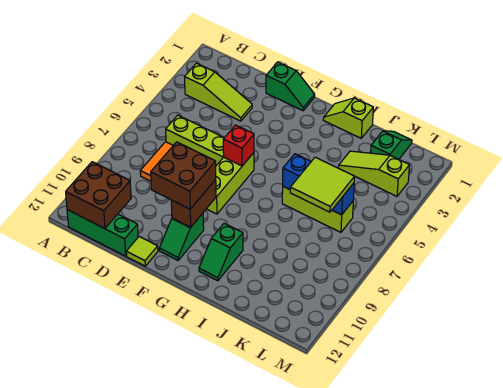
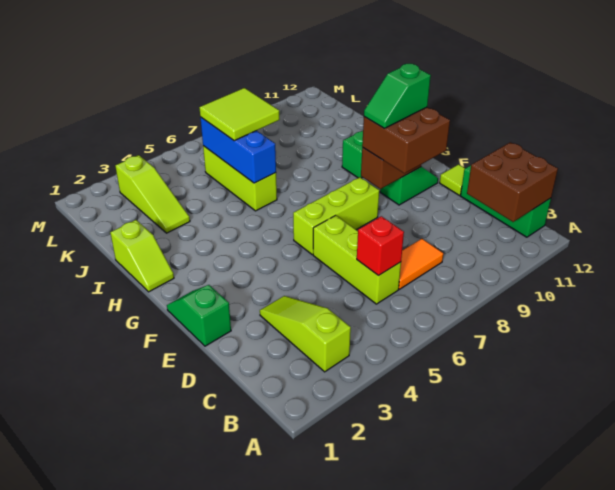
red 1x1 brick [223,125,254,166] -> red 1x1 brick moved to [357,216,404,276]
green 1x2 slope [371,131,412,160] -> green 1x2 slope moved to [364,64,431,128]

